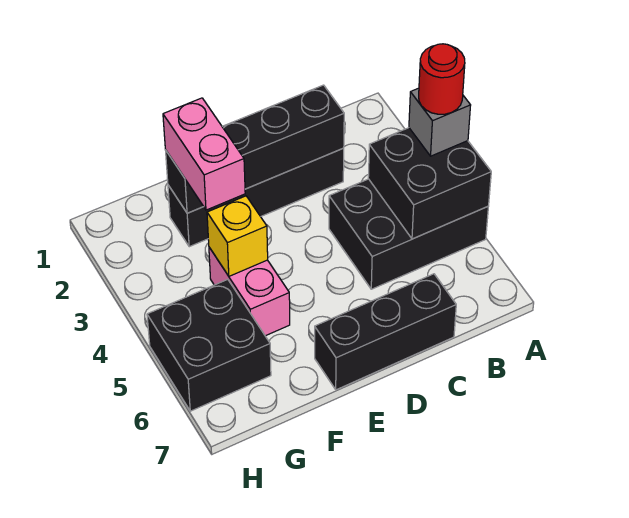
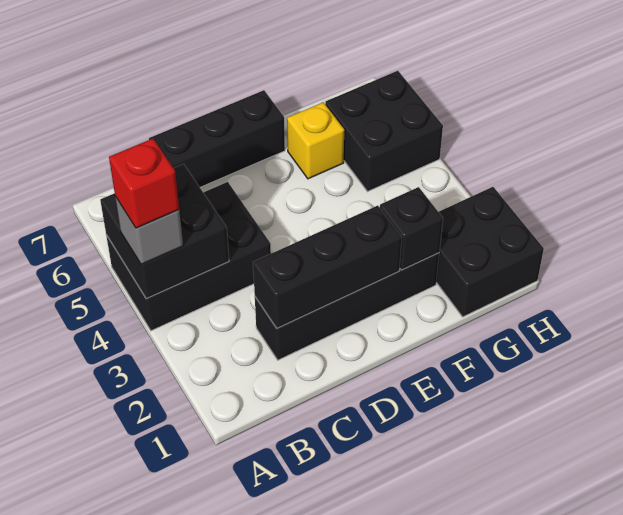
red 1x1 round brick [419,44,465,114] -> red 1x1 brick [109,139,179,228]
pink 1x2 brick [163,98,245,210] -> none
pink 1x2 brick [209,247,290,336] -> none
yellow 1x1 brick [207,196,268,276] -> yellow 1x1 brick moved to [287,102,344,179]
none -> black 2x2 brick [436,187,544,317]

